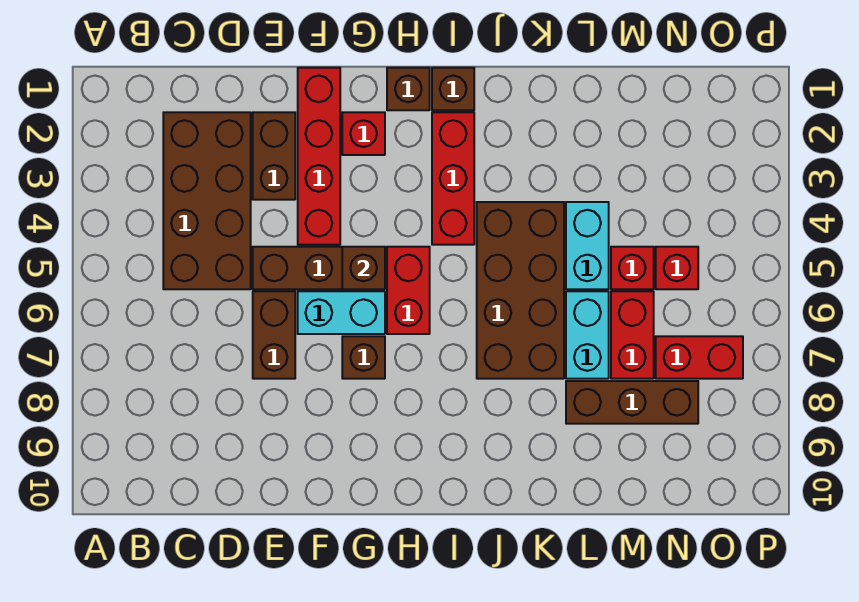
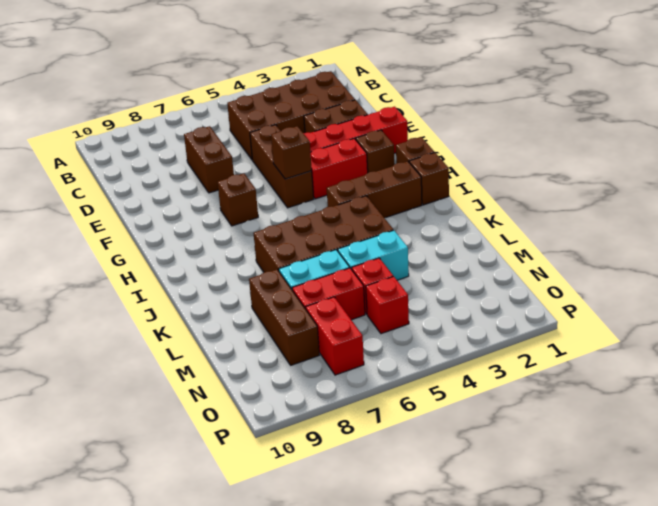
brown 1x2 brick [253,291,295,379] -> brown 1x2 brick turned to [184,126,234,193]
cyan 1x2 brick [298,291,385,334] -> none
red 1x1 brick [342,112,385,155] -> brown 1x1 brick [356,130,395,173]
red 1x2 brick [387,247,430,334] -> red 1x2 brick moved to [310,139,368,199]
red 1x3 brick [432,112,474,245] -> brown 1x3 brick [327,161,422,218]

